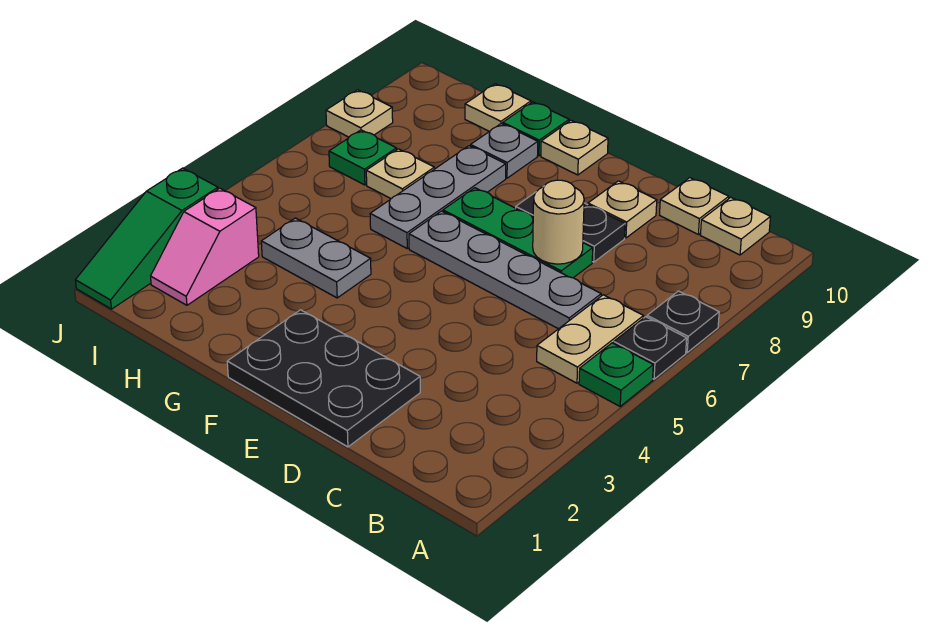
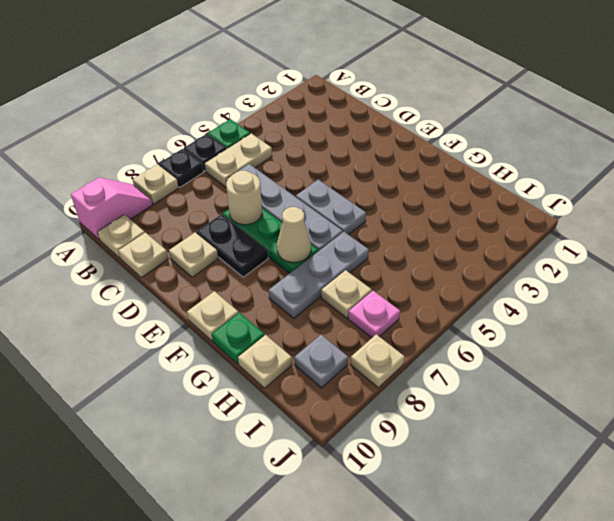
none -> tan 1x1 plate [133,164,178,204]
black 2x3 plate [227,310,420,447] -> none
none -> tan 1x1 cone [277,207,311,262]
grey 1x2 plate [261,218,371,298] -> grey 1x2 plate moved to [296,180,366,235]
grey 1x1 plate [471,124,538,178] -> grey 1x1 plate moved to [294,335,348,388]
pink 1x2 slope [151,188,259,305] -> pink 1x2 slope moved to [71,177,153,240]
green 1x1 plate [329,130,397,185] -> pink 1x1 plate [348,291,400,338]
green 1x3 slope [75,168,218,309] -> none

